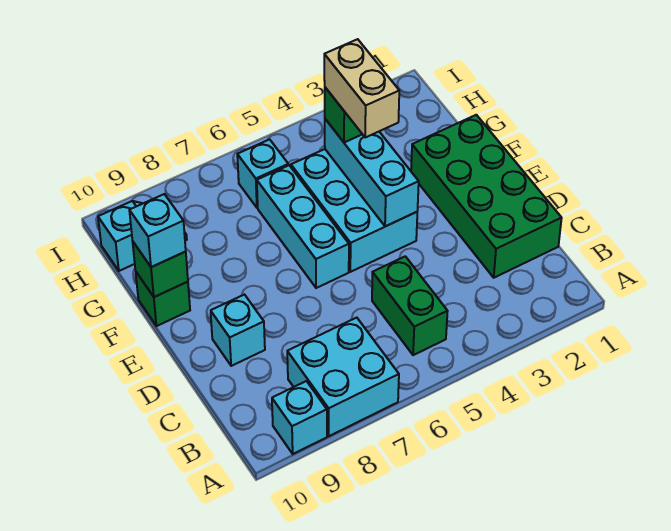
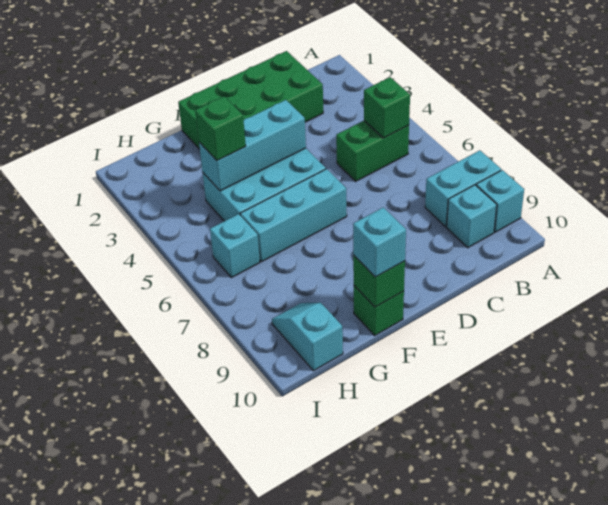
cyan 2x2 brick [287,318,399,436] -> cyan 1x2 brick [425,150,501,227]
none -> green 1x1 brick [364,77,410,138]
cyan 1x1 brick [211,295,265,366] -> cyan 1x1 brick moved to [447,185,497,248]
tan 1x2 brick [324,39,399,137] -> none

